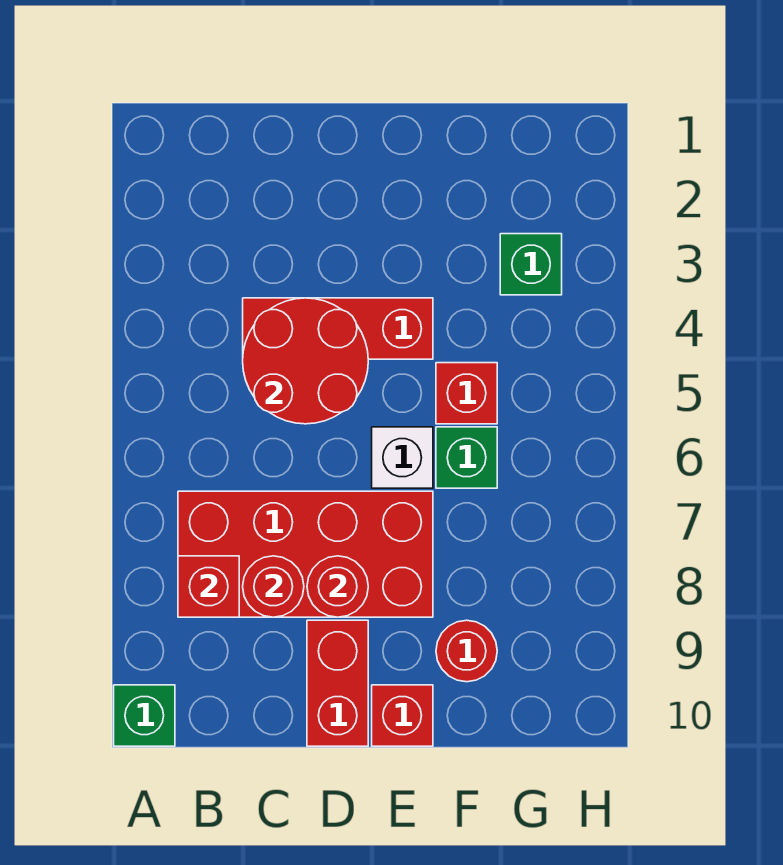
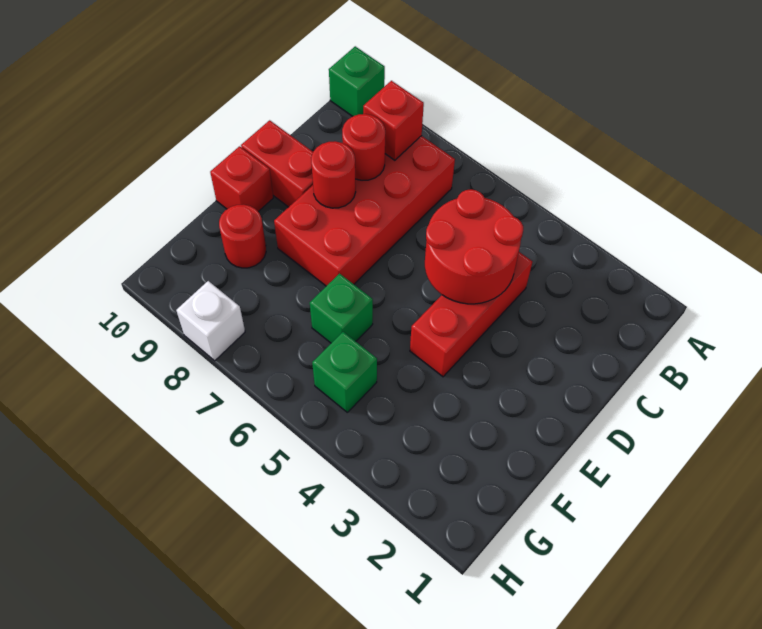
white 1x1 brick [372,427,433,488] -> white 1x1 brick moved to [176,281,245,361]
red 1x1 brick [436,363,497,424] -> none
green 1x1 brick [500,234,562,295] -> green 1x1 brick moved to [312,332,377,412]

